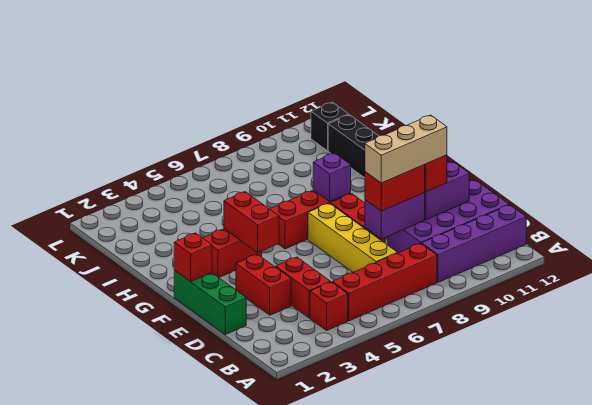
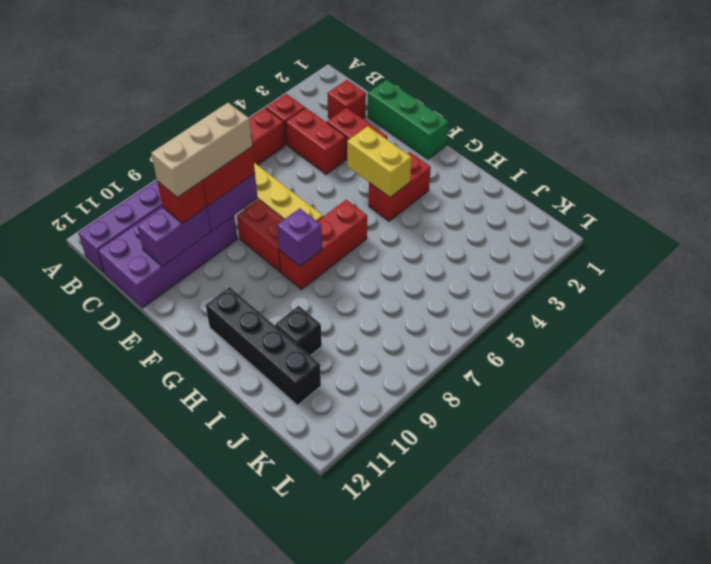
red 1x1 brick [174,233,212,282] -> red 1x1 brick moved to [327,80,366,119]
red 1x2 brick [224,192,279,252] -> yellow 1x2 brick [347,126,412,197]
black 1x1 brick [311,102,349,151] -> black 1x1 brick moved to [275,306,322,356]

